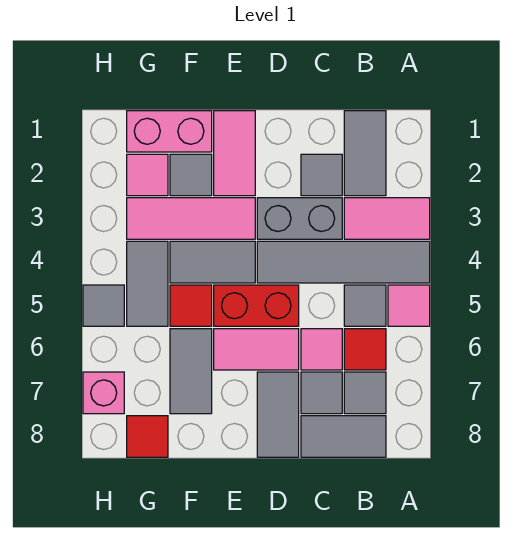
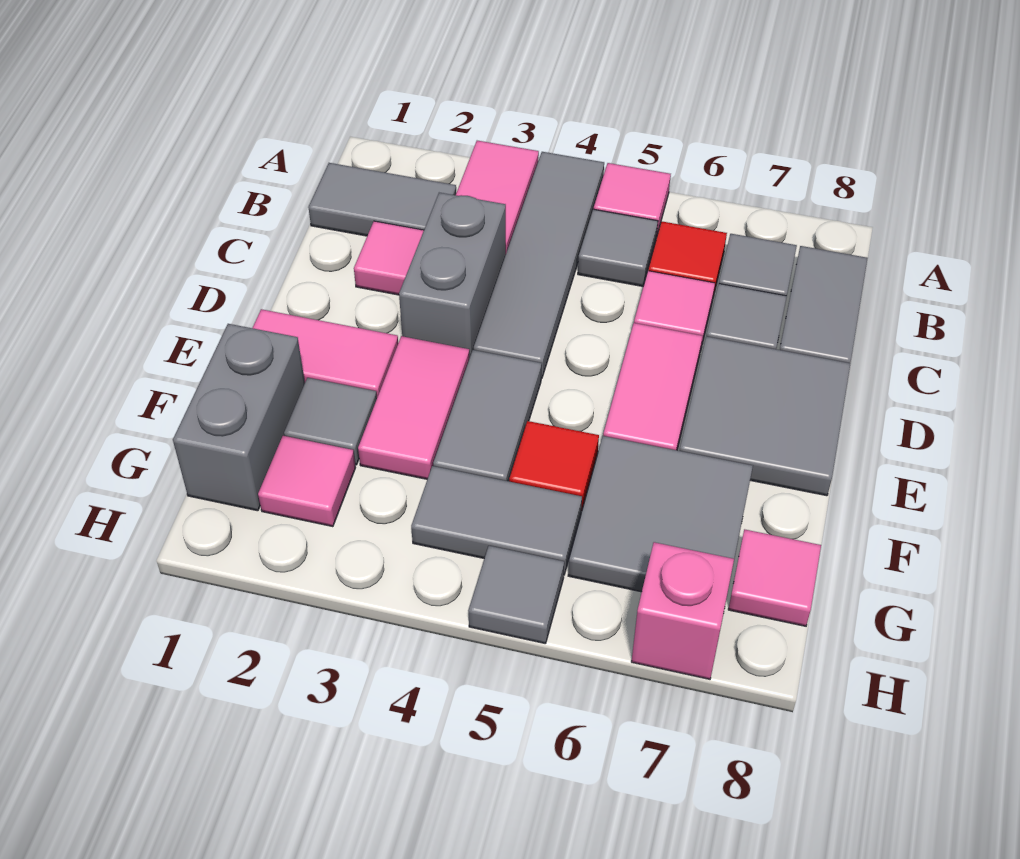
grey 1x1 tile [301,154,342,196] -> pink 1x1 tile [354,221,424,295]
red 1x2 brick [214,285,299,326] -> none
grey 1x2 tile [257,372,299,457] -> grey 2x2 tile [679,336,851,496]
pink 1x3 tile [127,198,255,239] -> pink 1x2 tile [358,336,469,479]
pink 1x2 brick [127,111,212,152] -> grey 1x2 brick [173,324,305,511]
grey 1x2 tile [170,329,212,414] -> grey 2x2 tile [568,436,753,592]
red 1x1 tile [127,416,168,457] -> pink 1x1 tile [728,529,821,626]

